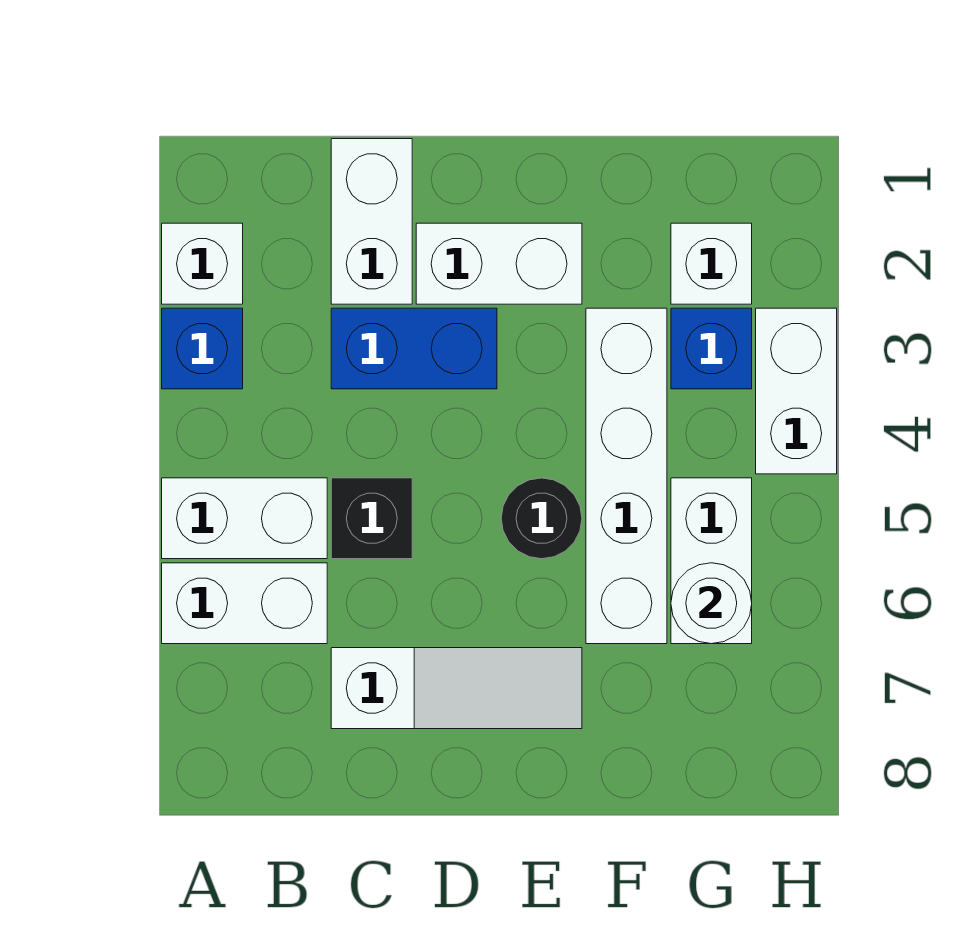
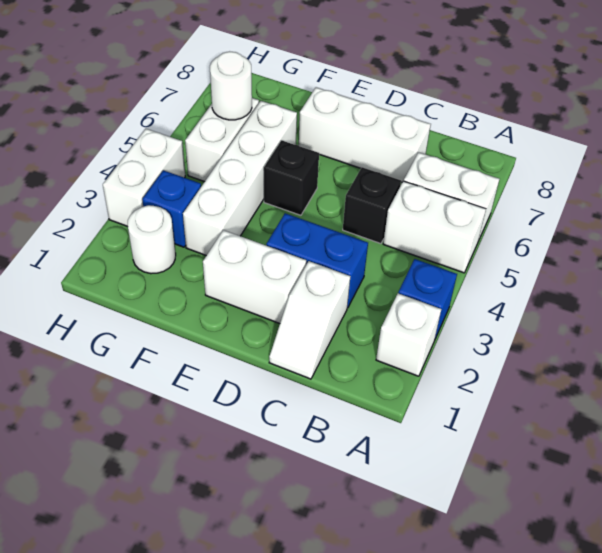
white 1x2 brick [331,139,412,304] -> white 1x2 slope [269,261,350,379]
white 1x3 slope [331,648,582,729] -> white 1x3 brick [299,87,431,182]
black 1x1 round brick [501,478,582,559] -> black 1x1 brick [264,140,319,215]
white 1x1 brick [671,223,752,304] -> white 1x1 round brick [128,205,176,274]

